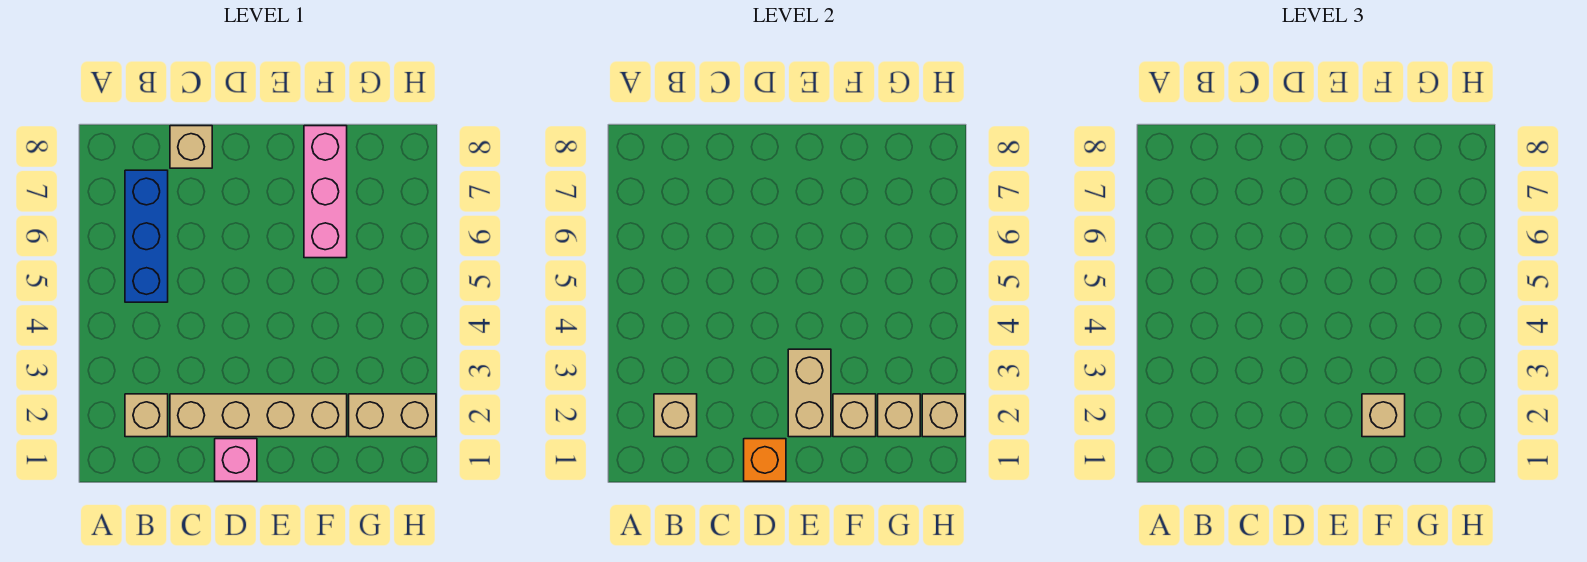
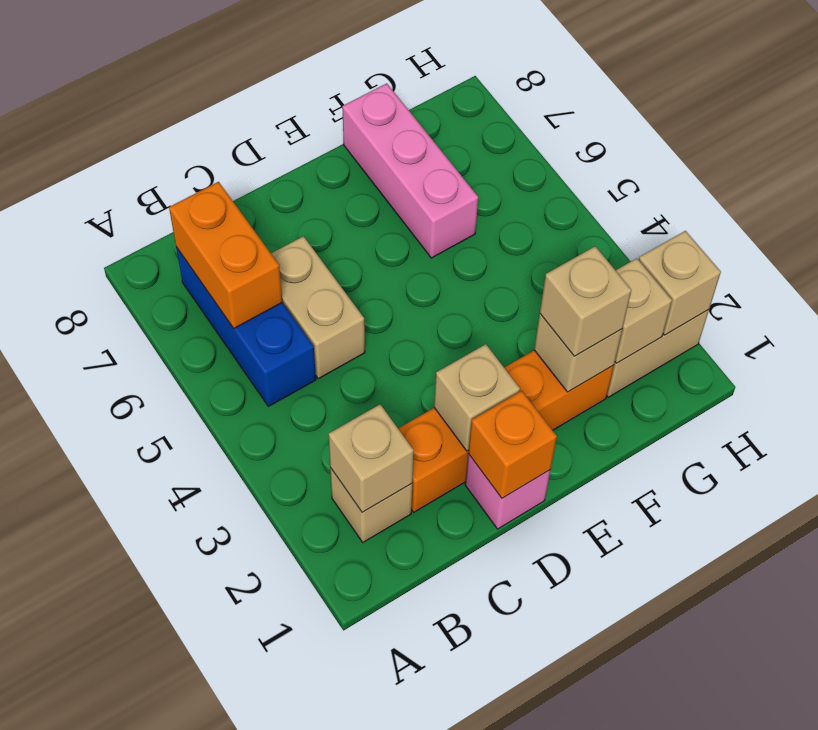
none -> orange 1x2 brick [169,182,282,328]
tan 1x4 brick [170,394,347,437] -> orange 1x4 brick [398,350,614,512]
tan 1x1 brick [170,126,212,168] -> tan 1x1 brick moved to [434,344,520,451]
tan 1x2 brick [788,349,831,437] -> tan 1x2 brick moved to [271,236,365,379]

